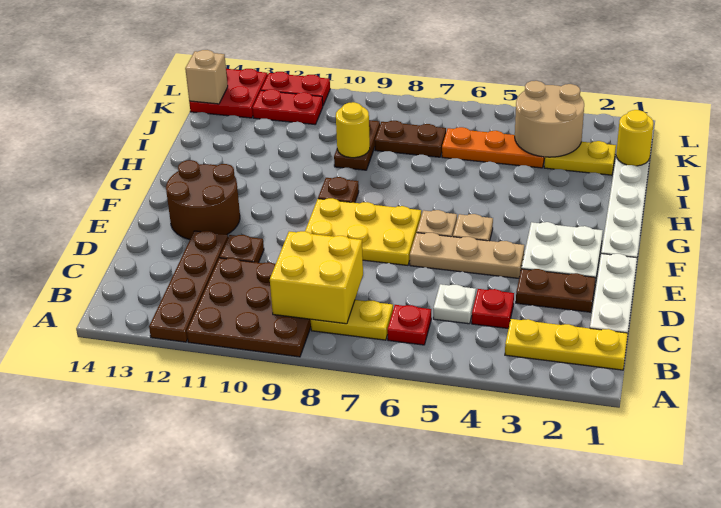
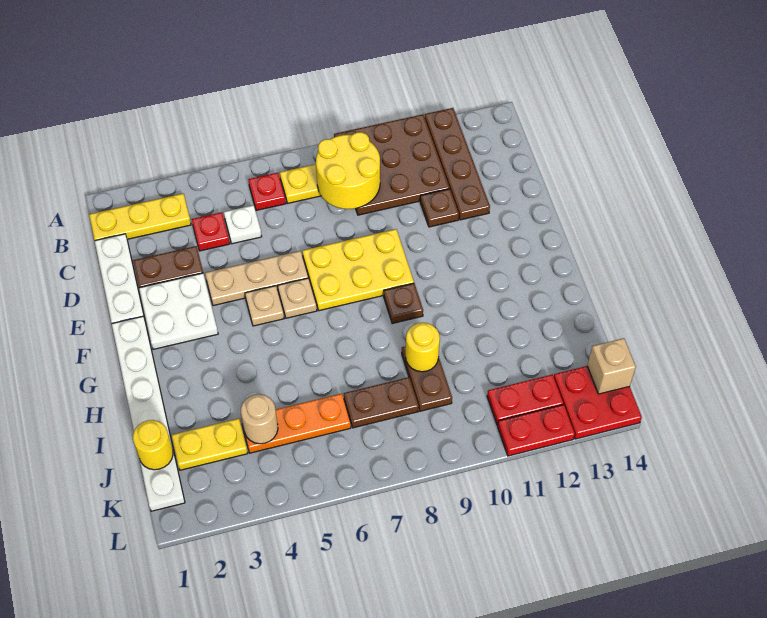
yellow 2x2 brick [270,231,363,324] -> yellow 2x2 round brick [316,132,380,209]
brown 2x2 round brick [166,160,240,240] -> none
tan 2x2 round brick [515,81,584,157] -> tan 1x1 round brick [241,394,278,444]

